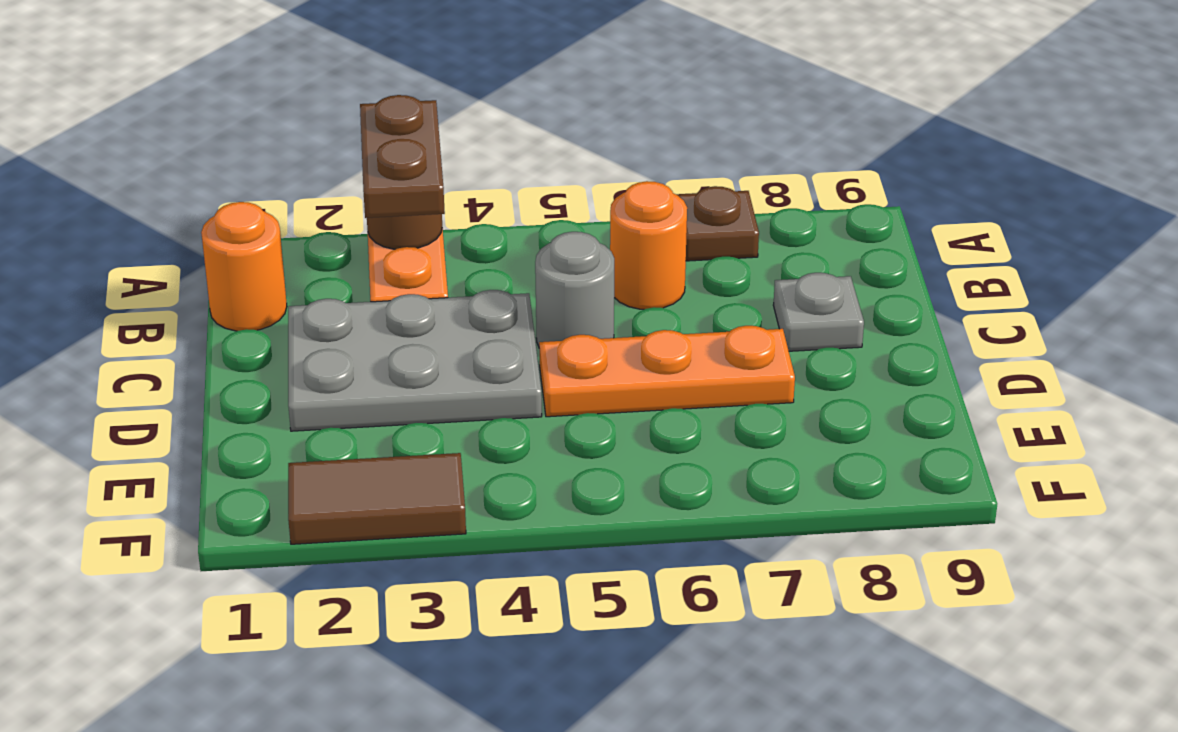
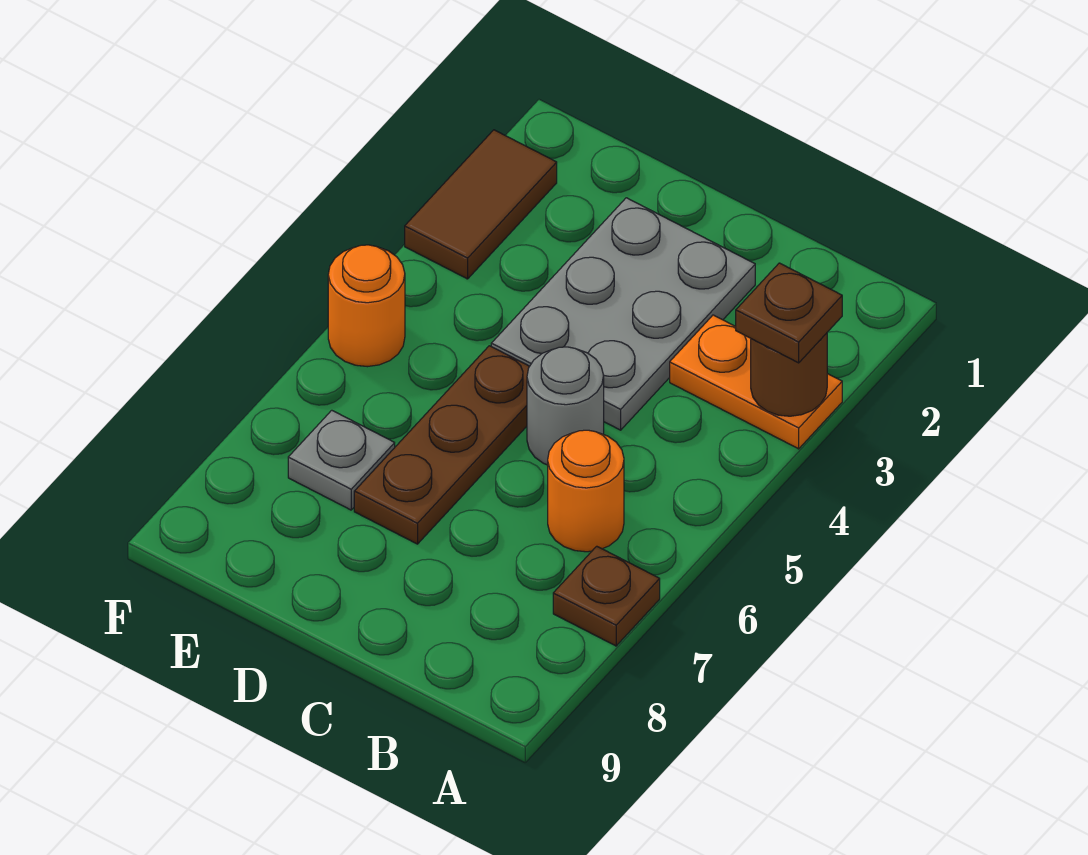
brown 1x2 plate [360,95,445,218] -> brown 1x1 plate [736,263,842,363]
orange 1x1 round brick [201,202,287,331] -> orange 1x1 round brick moved to [328,245,405,367]
grey 1x1 plate [773,273,864,351] -> grey 1x1 plate moved to [288,410,395,510]
orange 1x3 plate [539,326,795,417] -> brown 1x3 plate [354,346,530,544]

